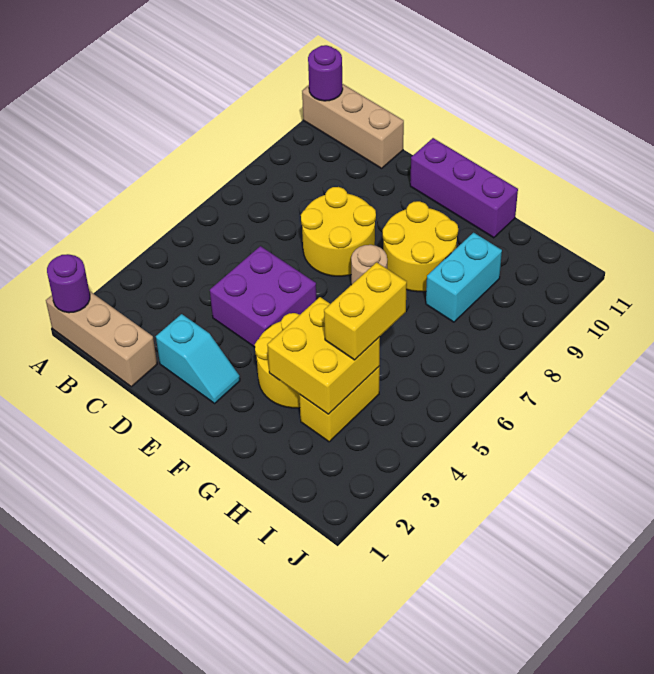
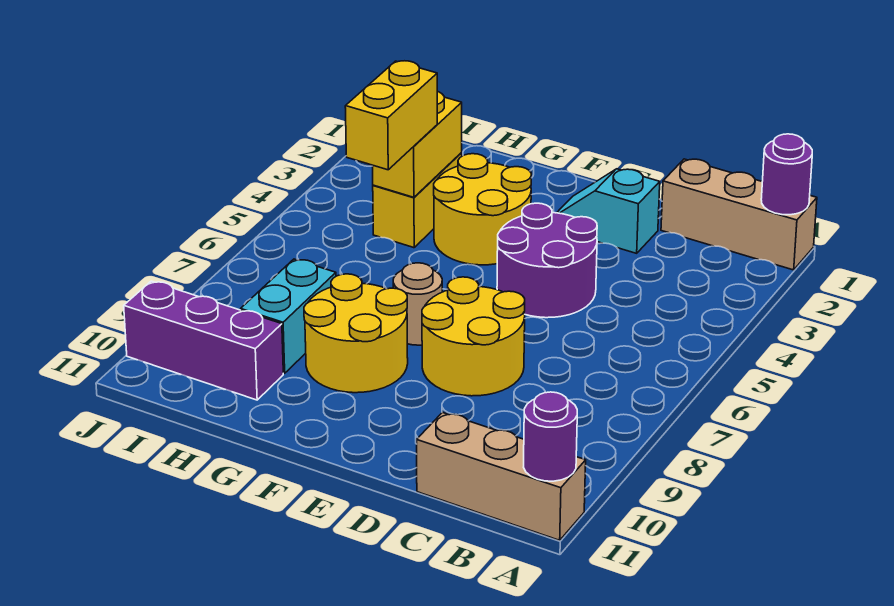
purple 2x2 brick [210,246,317,347] -> purple 2x2 round brick [497,203,597,318]
purple 1x3 brick [410,138,518,238] -> purple 1x3 brick moved to [124,281,283,400]
yellow 2x2 brick [267,297,380,414] -> yellow 1x2 brick [372,92,462,197]

